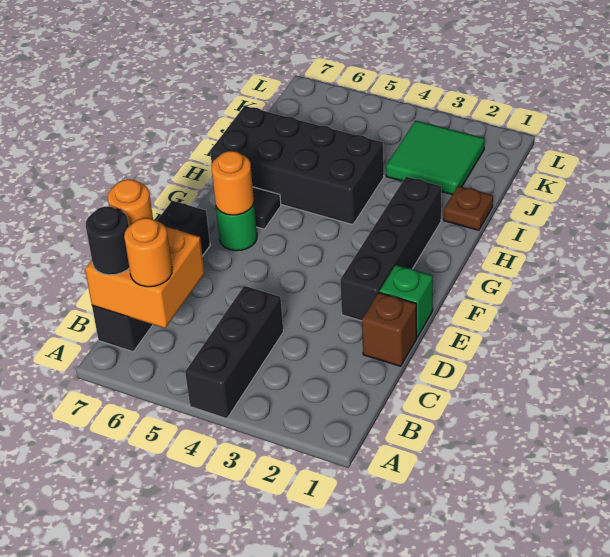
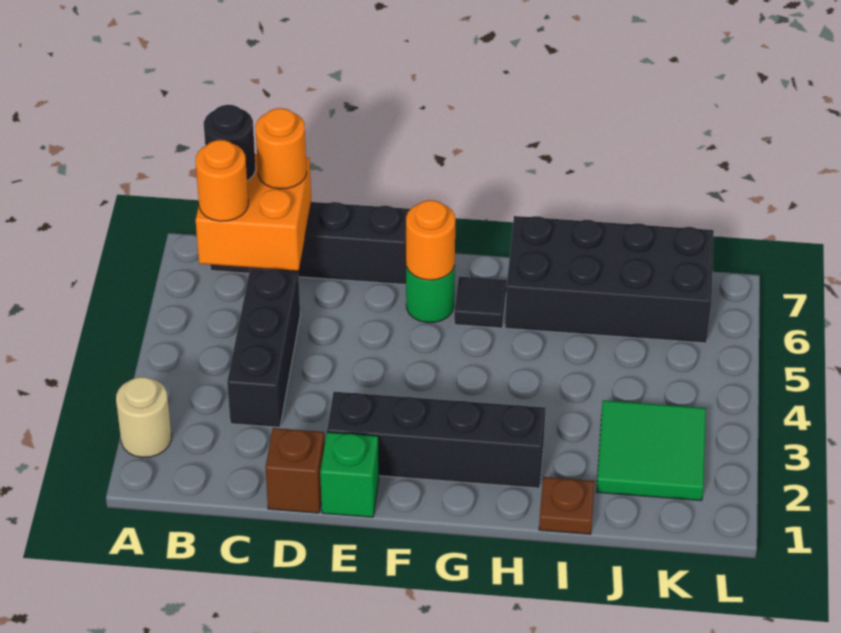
none -> tan 1x1 round brick [116,377,171,458]
black 1x3 brick [185,286,283,419] -> black 1x3 brick turned to [227,270,300,427]
black 2x4 brick [210,106,384,225] -> black 2x4 brick turned to [505,216,714,343]

